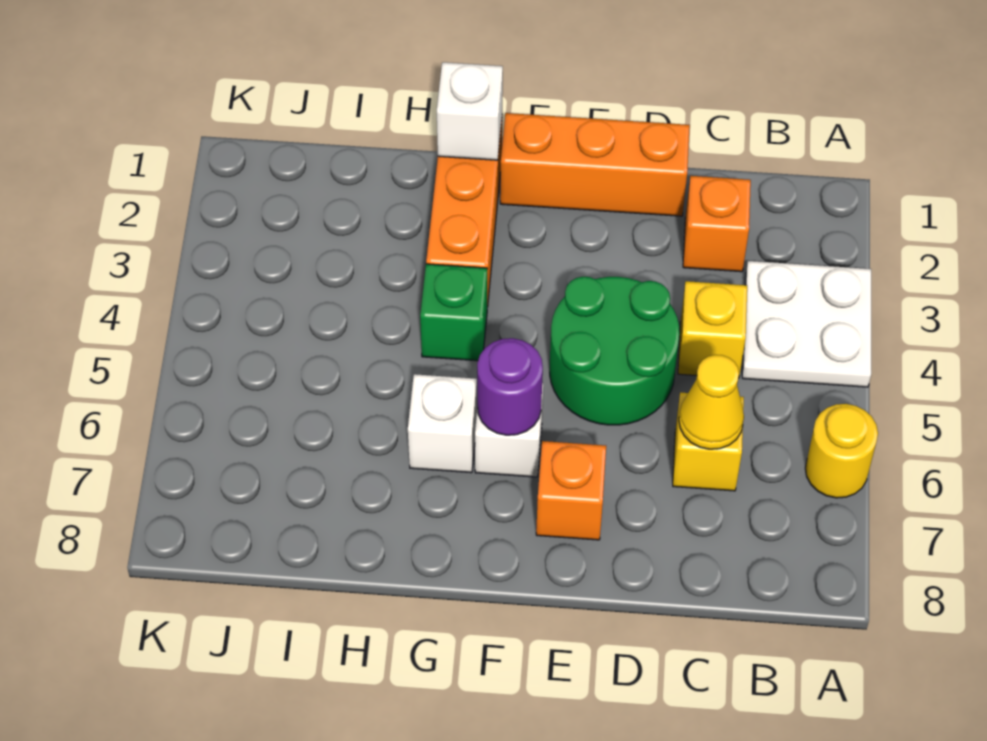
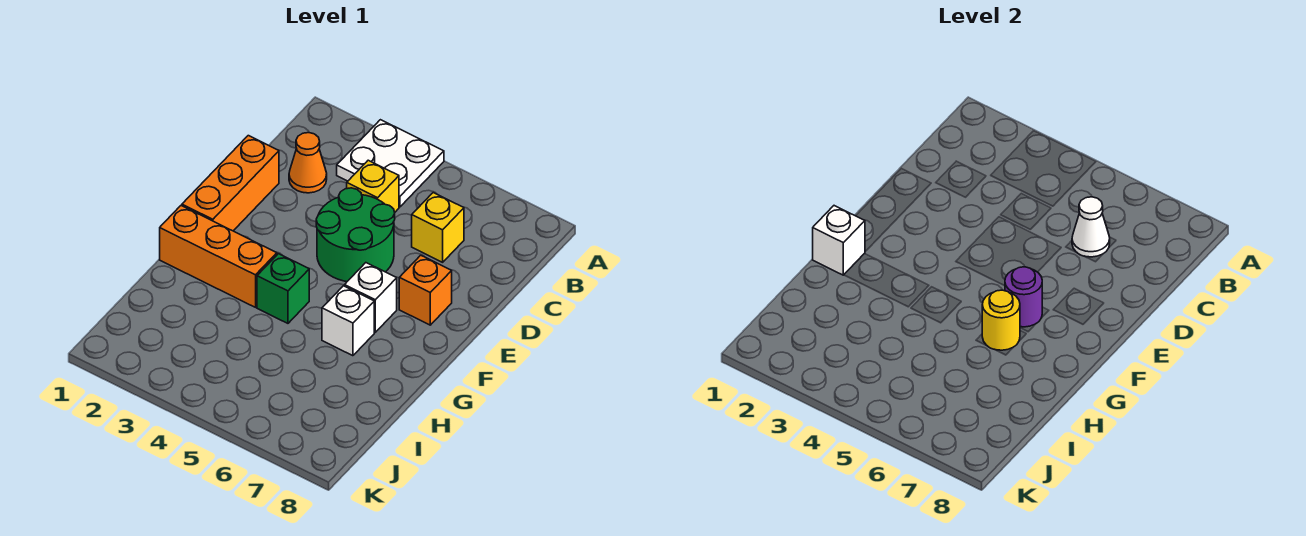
yellow 1x1 round brick [805,404,878,498] -> yellow 1x1 round brick moved to [982,290,1020,350]
orange 1x1 brick [683,176,751,272] -> orange 1x1 cone [289,133,327,193]
yellow 1x1 cone [679,355,744,449] -> white 1x1 cone [1072,197,1110,257]

